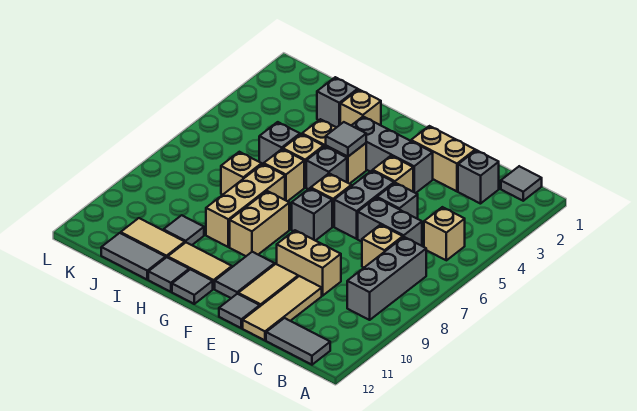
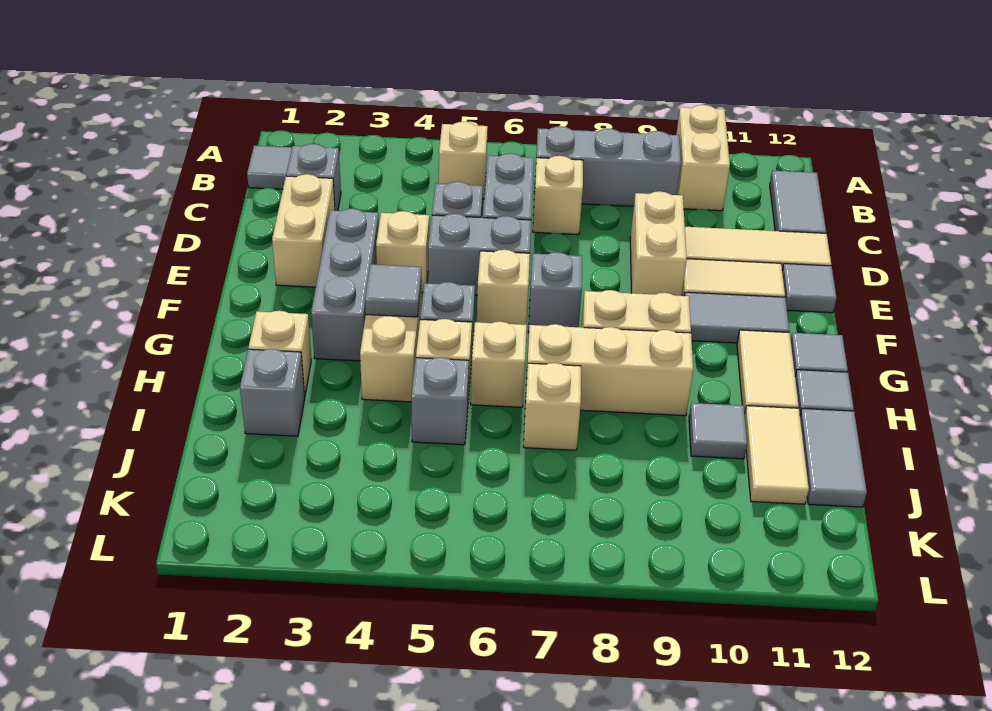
none -> tan 1x2 brick [676,105,730,211]

